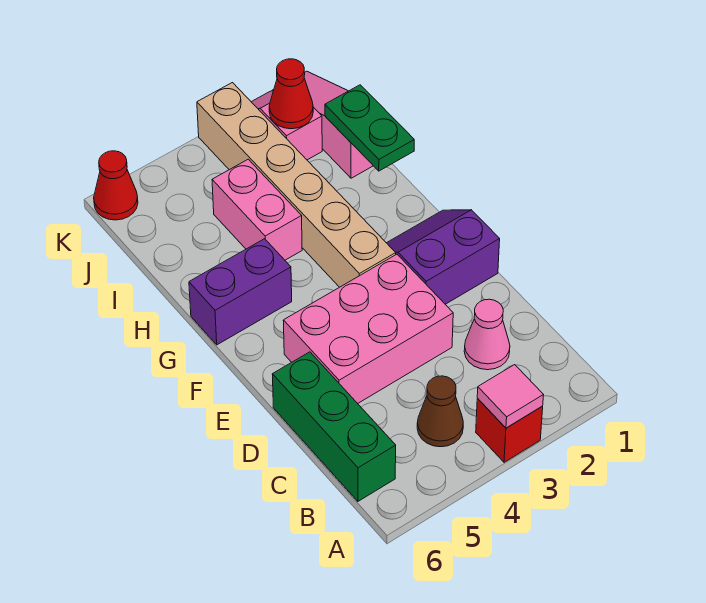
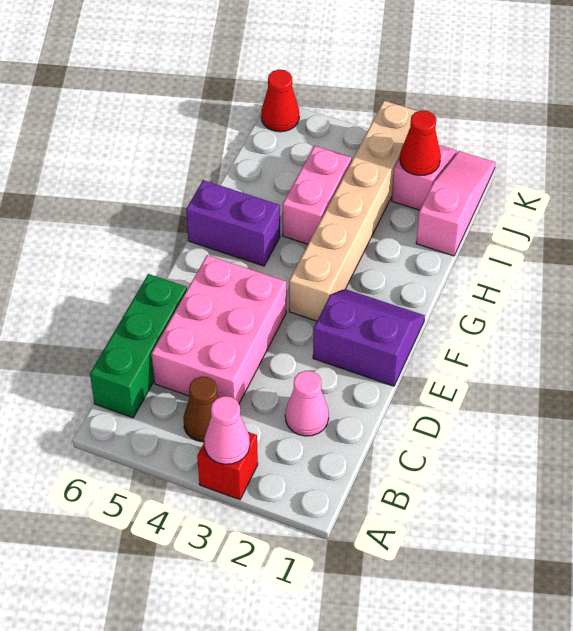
pink 1x1 tile [477,365,543,428] -> pink 1x1 cone [204,396,250,464]
pink 2x3 brick [283,254,453,403] -> pink 2x3 brick turned to [152,255,286,403]
green 1x2 plate [325,85,414,171] -> none

